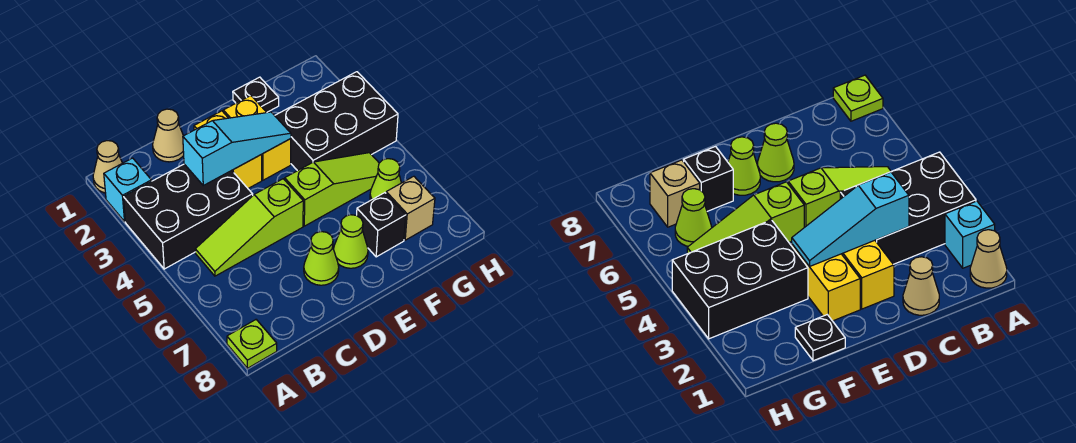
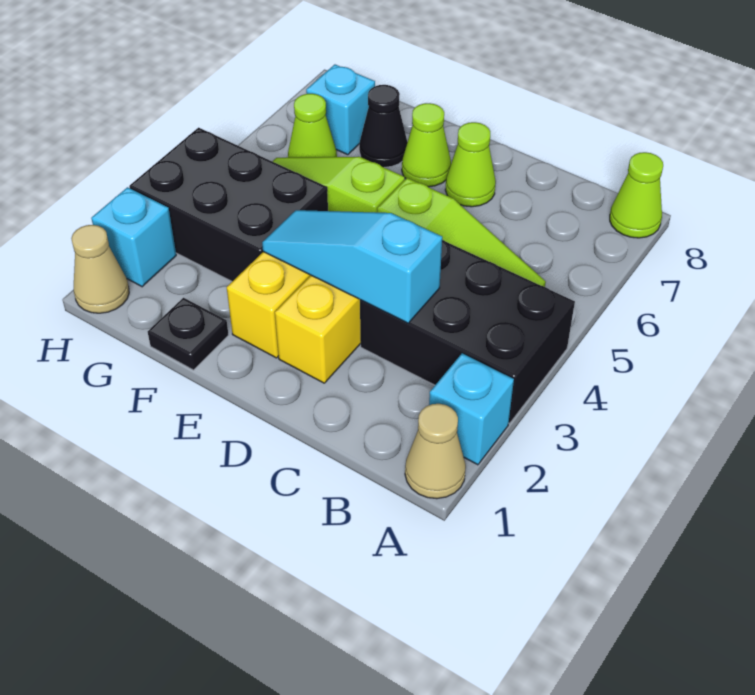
lime 1x1 plate [227,320,277,368] -> lime 1x1 cone [610,152,663,238]
tan 1x1 cone [153,109,184,162] -> tan 1x1 cone moved to [71,225,129,313]
black 1x1 brick [357,193,406,257] -> black 1x1 cone [359,85,407,167]
tan 1x1 brick [386,176,435,240] -> cyan 1x1 brick [306,65,375,155]
none -> cyan 1x1 brick [91,187,176,287]

